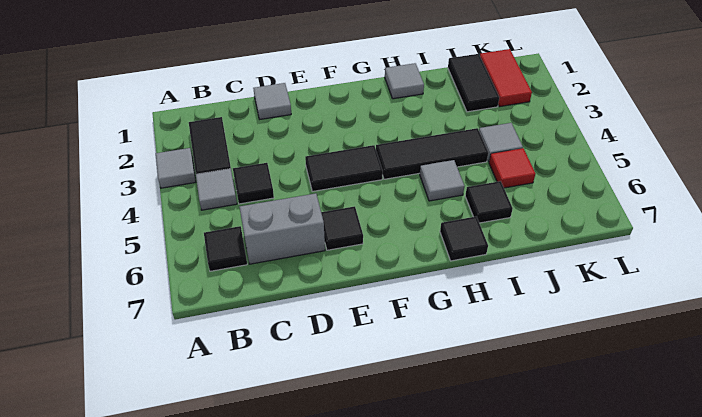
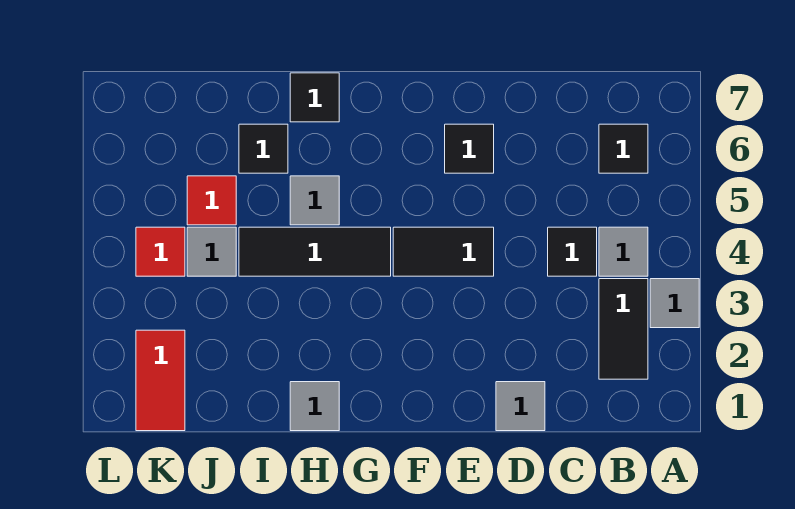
grey 1x2 brick [240,193,325,264] -> none
black 1x2 tile [448,54,499,112] -> none
none -> red 1x1 tile [136,227,185,276]

